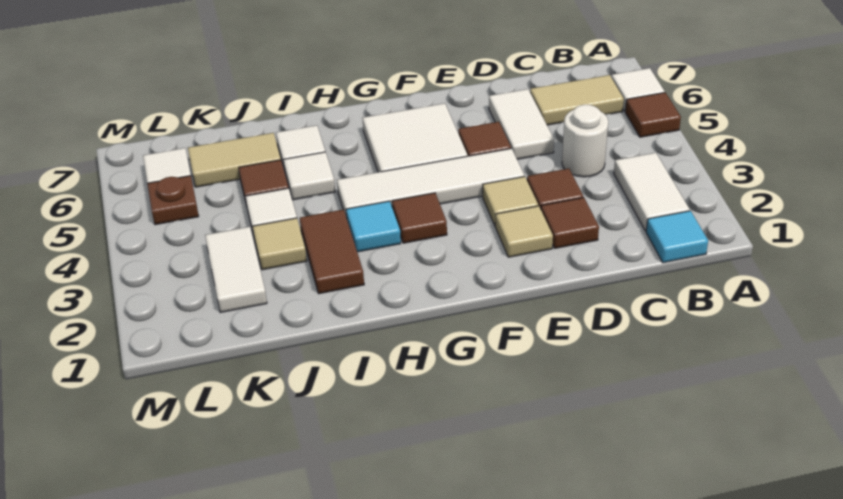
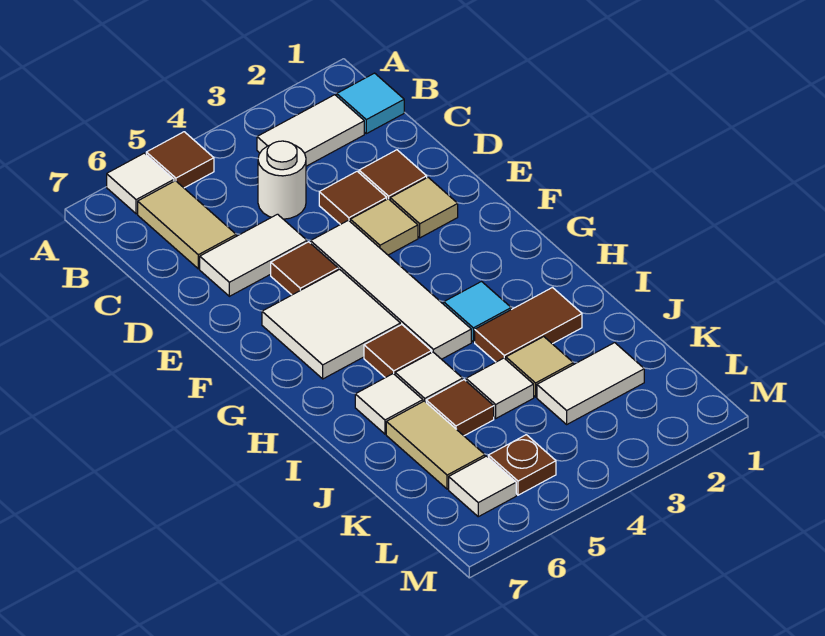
brown 1x1 tile [392,193,447,243] -> brown 1x1 tile moved to [364,325,432,378]

